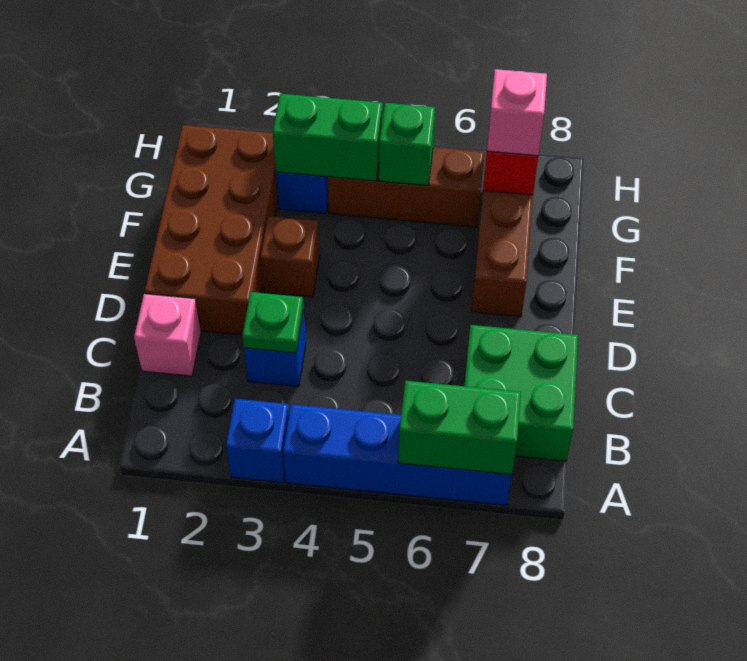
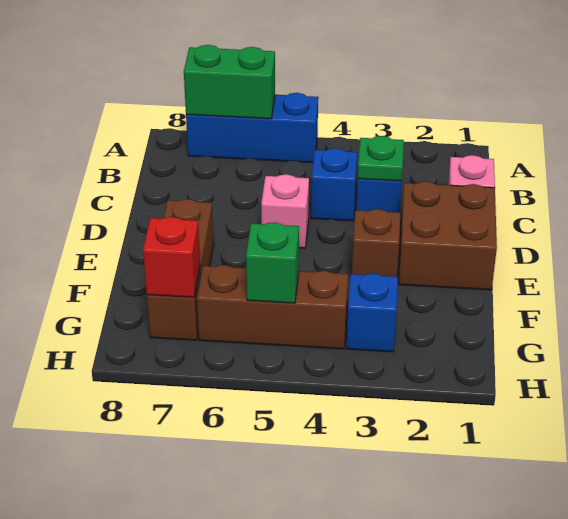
blue 1x1 brick [226,399,289,483] -> blue 1x1 brick moved to [311,148,357,221]
blue 1x4 brick [283,404,512,505] -> blue 1x3 brick [186,93,318,163]
green 2x2 brick [464,325,578,461] -> none
brown 2x4 brick [144,125,278,335] -> brown 2x2 brick [399,182,497,290]
green 1x2 brick [273,94,382,181] -> none
pink 1x1 brick [487,69,547,156] -> pink 1x1 brick moved to [261,174,309,248]

